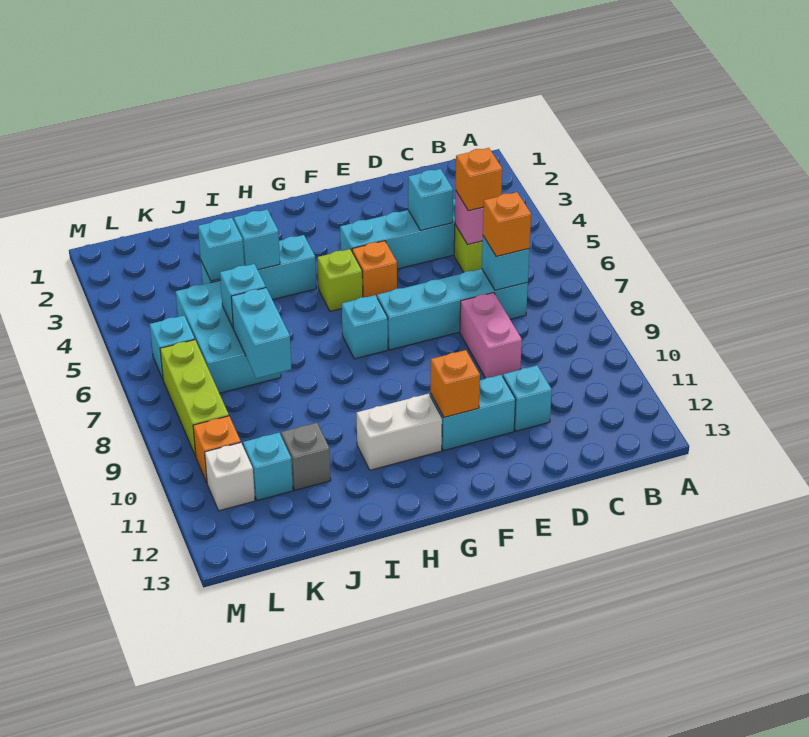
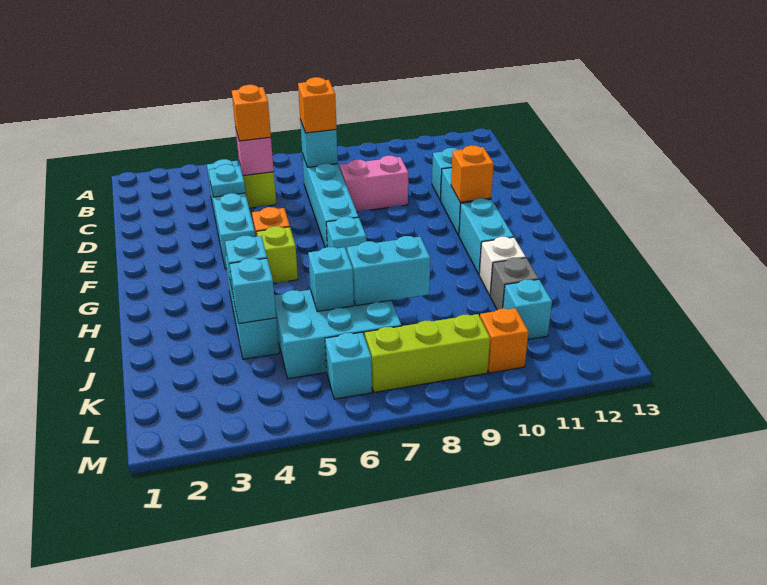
cyan 1x1 brick [408,169,453,230] -> cyan 1x1 plate [209,164,245,197]
white 1x2 brick [356,394,442,470] -> cyan 1x2 brick [459,198,514,274]
white 1x1 brick [205,443,255,511] -> white 1x1 brick moved to [479,237,526,295]

